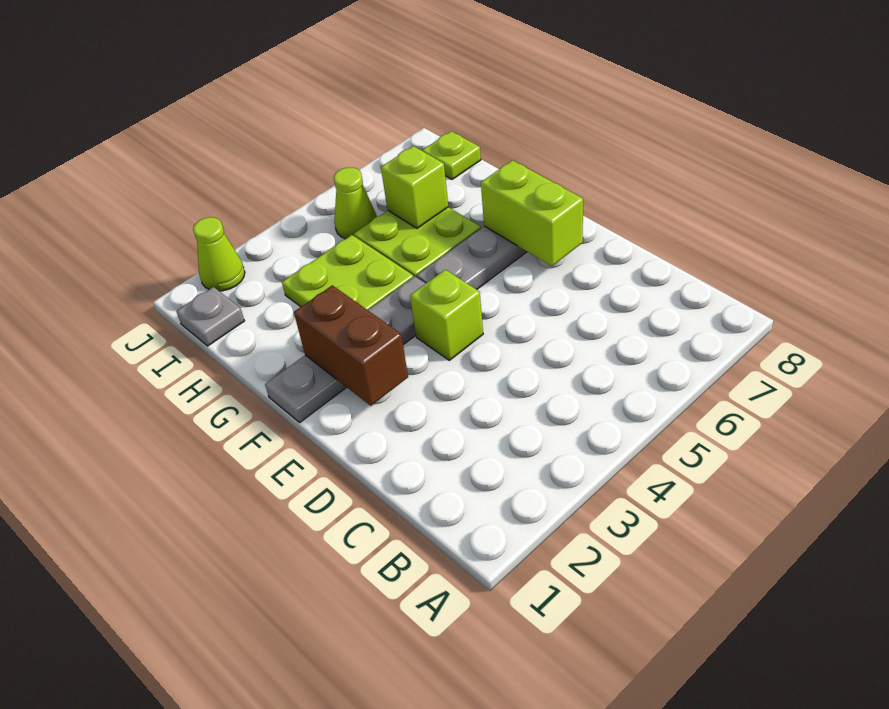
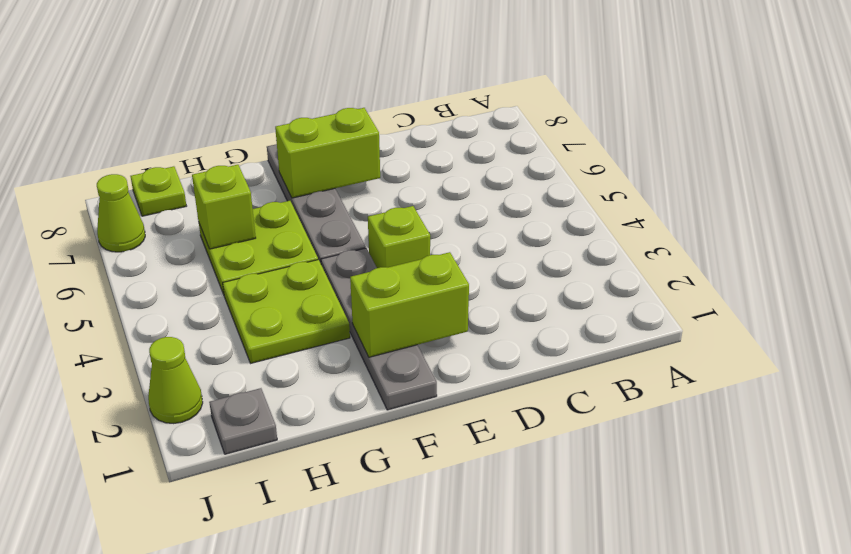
brown 1x2 brick [294,285,408,406] -> lime 1x2 brick [350,252,469,357]
lime 1x1 cone [334,168,377,239] -> lime 1x1 cone moved to [97,174,145,252]

